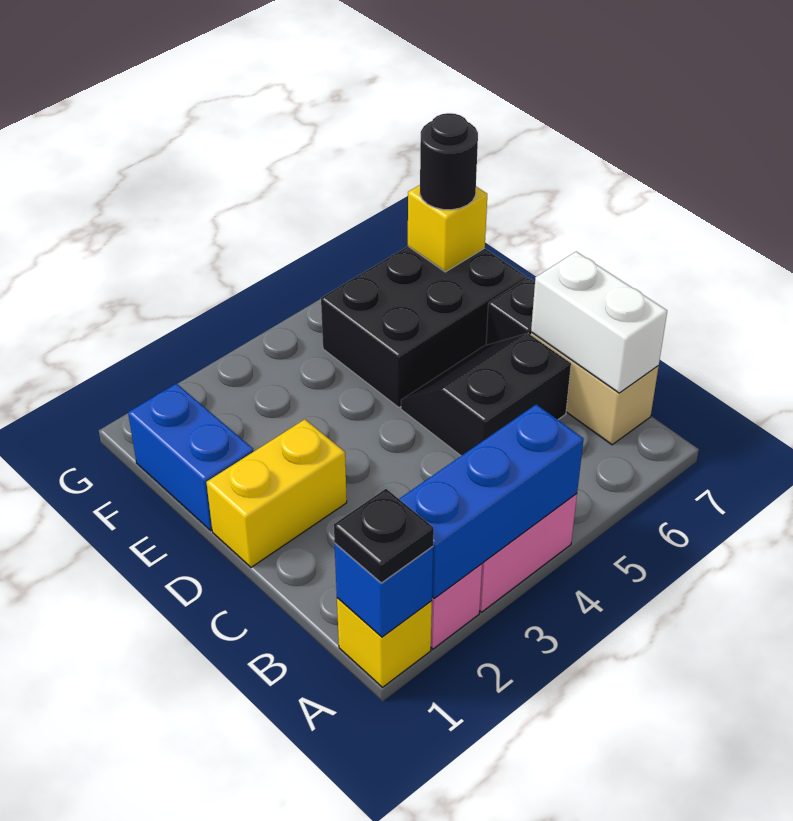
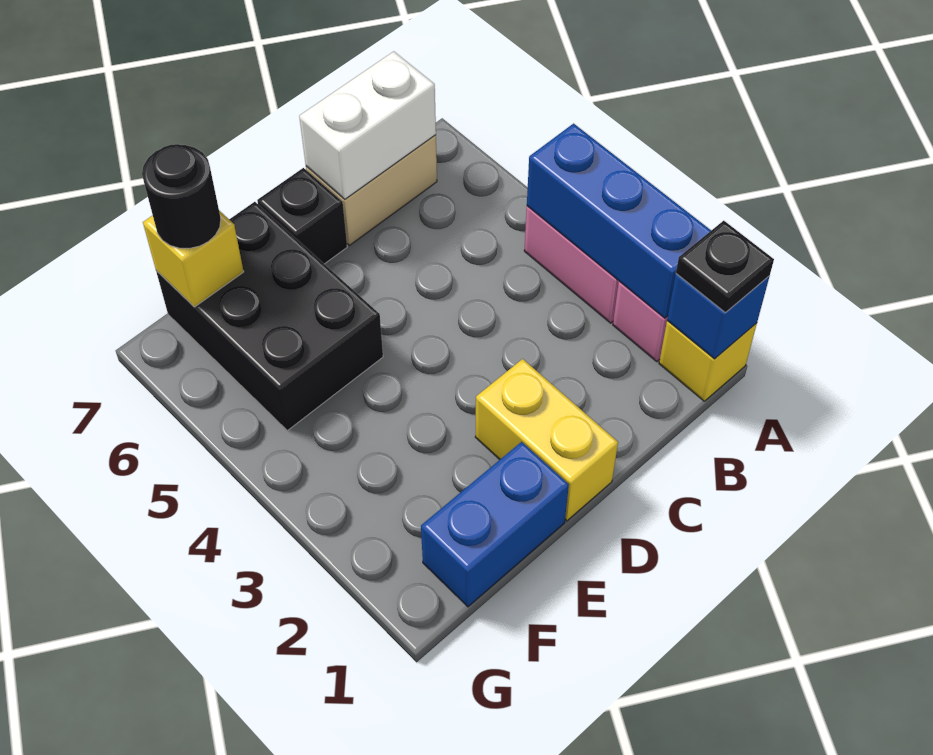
black 2x2 slope [401,333,571,456] -> none

